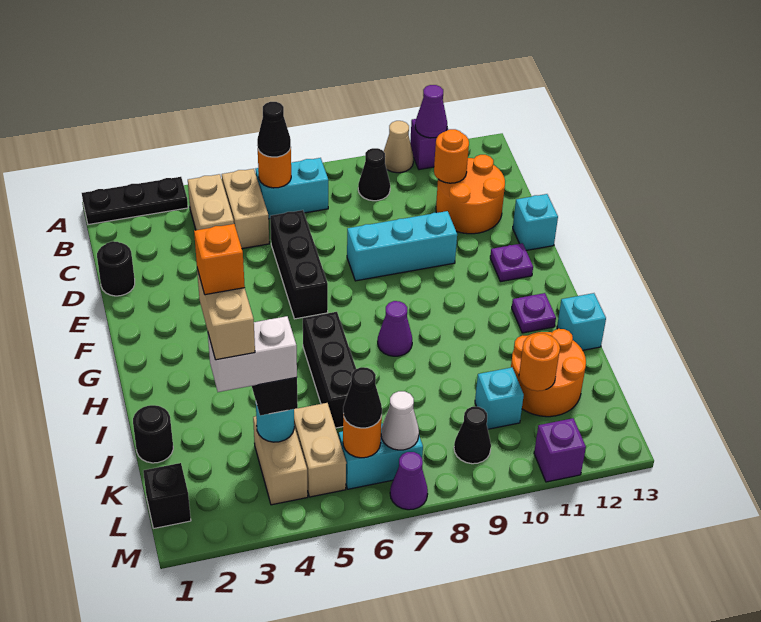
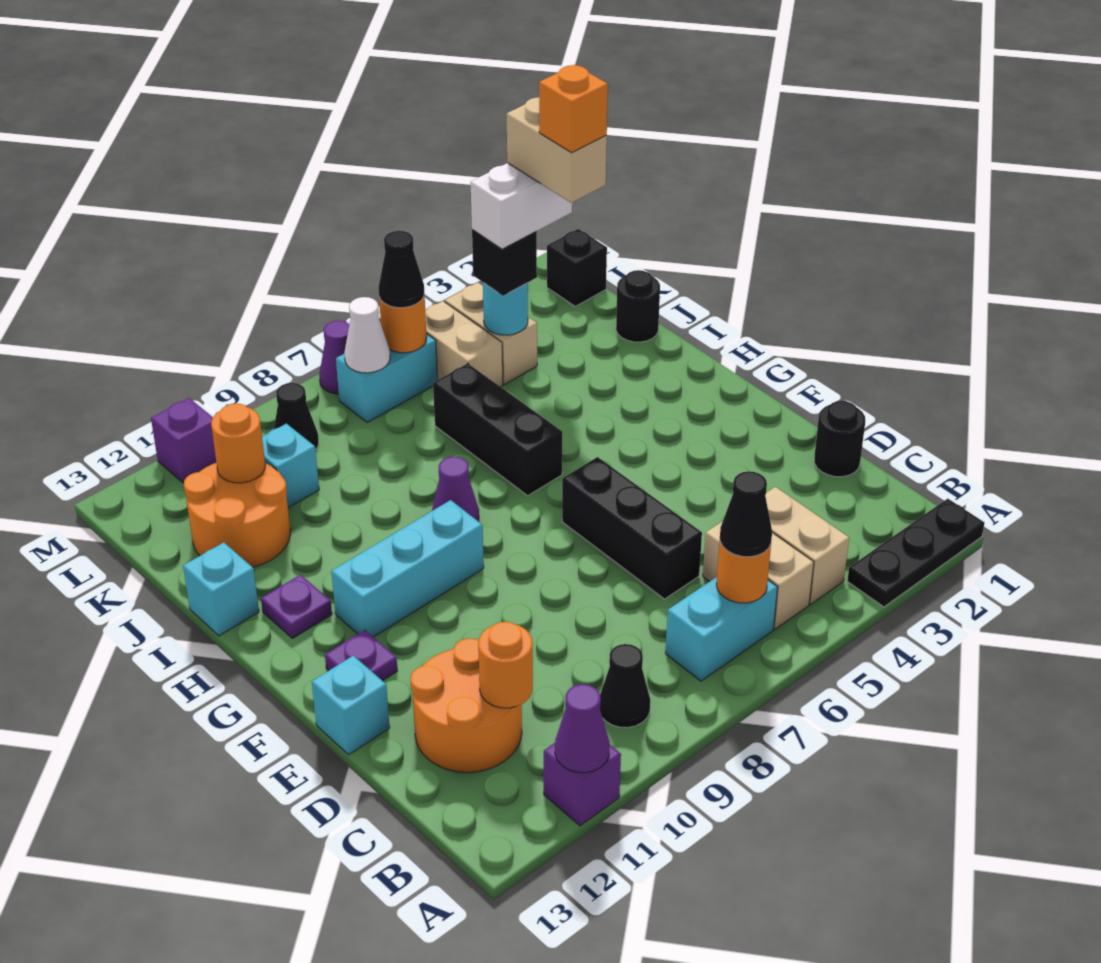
tan 1x1 cone [384,121,414,173] -> none
cyan 1x3 brick [347,211,457,281] -> cyan 1x3 brick moved to [331,500,484,637]

